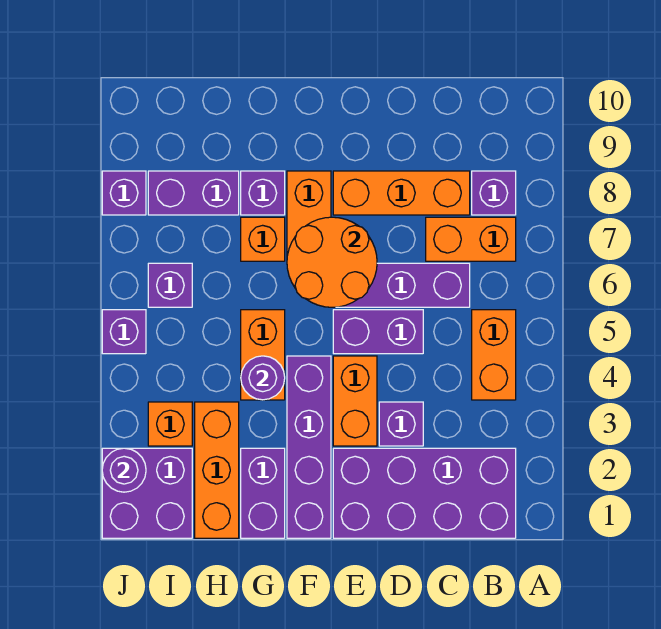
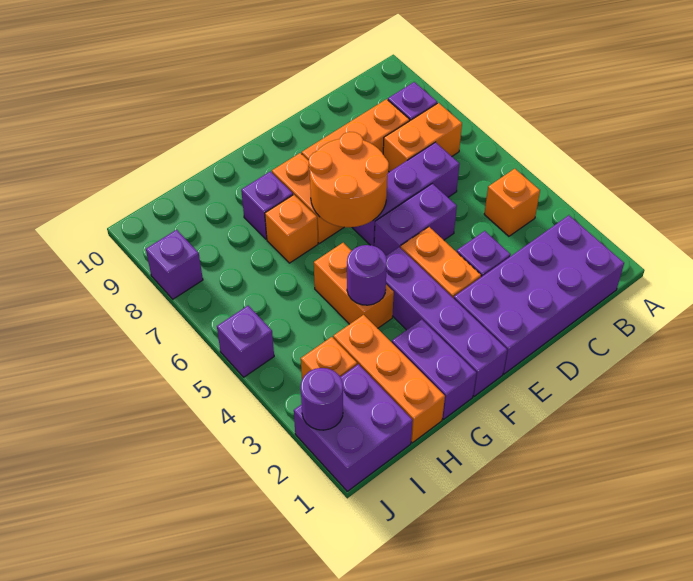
orange 1x2 brick [472,310,516,400] -> orange 1x1 brick [484,169,540,236]
purple 1x2 brick [148,171,239,215] -> none
purple 1x1 brick [148,263,192,307] -> none

